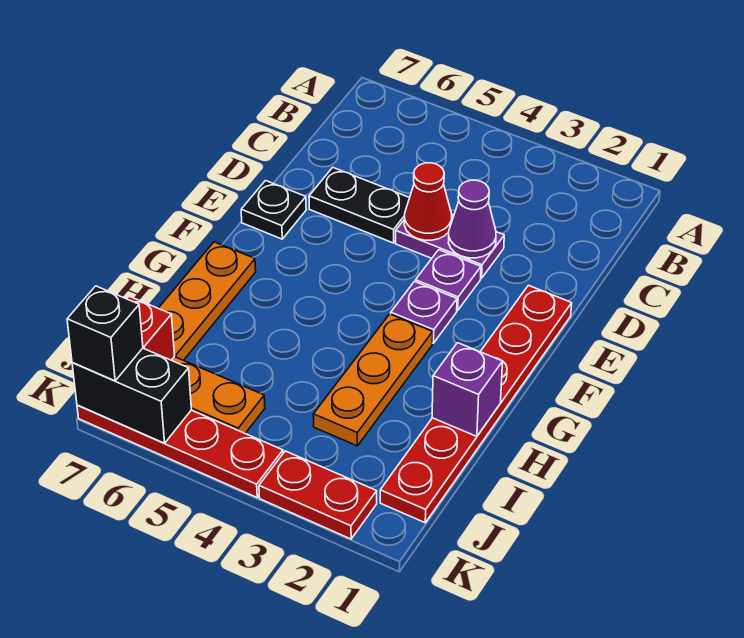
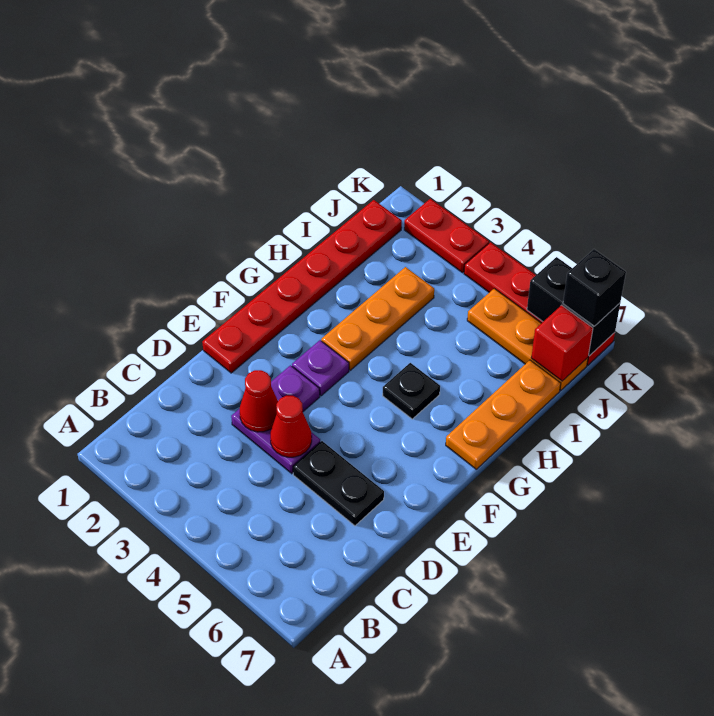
purple 1x1 cone [448,180,496,258] -> red 1x1 cone [240,370,278,432]
black 1x1 plate [241,181,306,239] -> black 1x1 plate moved to [383,363,440,419]
purple 1x1 brick [432,343,503,436] -> none

